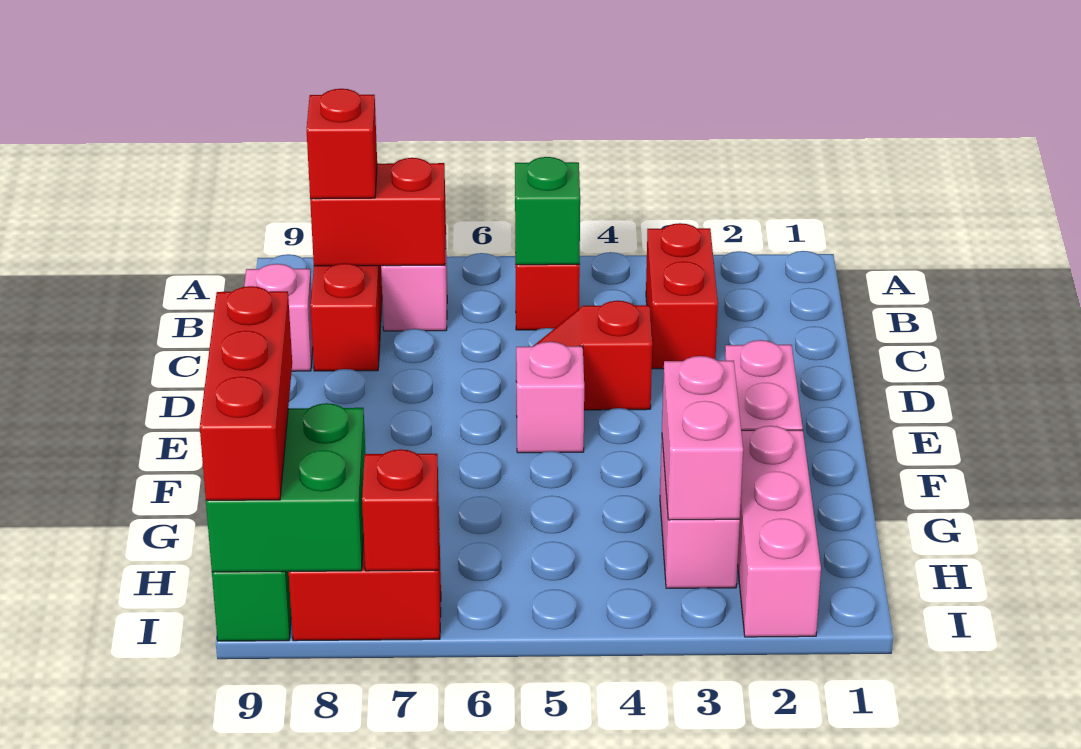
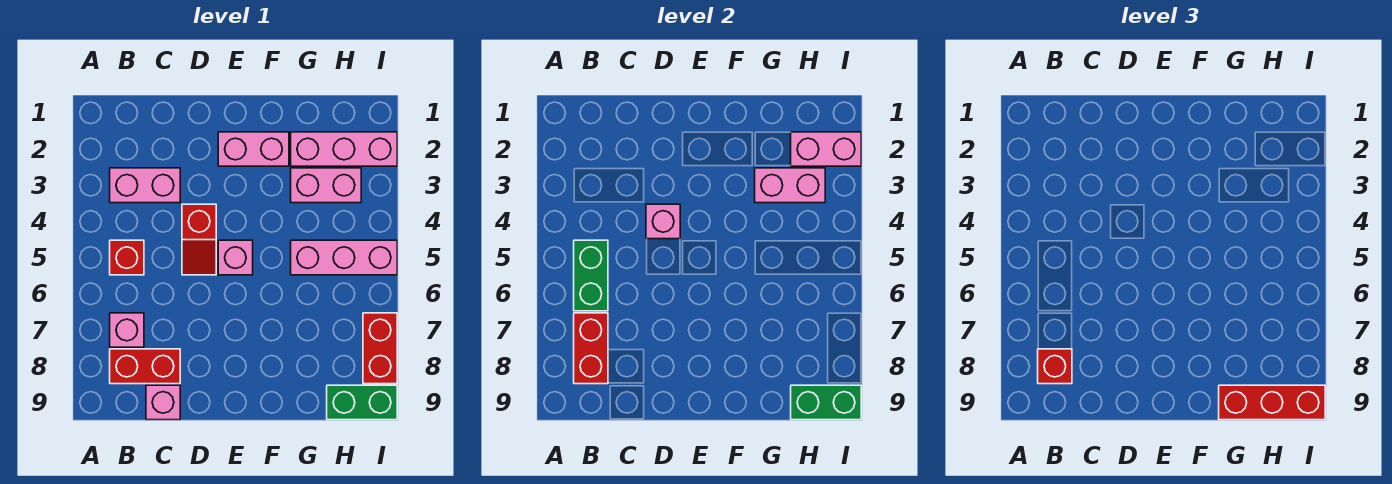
red 1x2 brick [646,223,718,369] -> pink 1x2 brick [110,168,180,203]
green 1x1 brick [515,157,580,265] -> green 1x2 brick [574,240,608,311]
none -> pink 1x1 brick [646,204,680,239]
none -> pink 1x3 brick [291,240,397,275]
none -> pink 1x2 brick [791,132,861,166]
green 2x2 brick [206,403,366,572] -> green 1x2 brick [791,385,861,420]
red 1x1 brick [362,449,439,571] -> none

